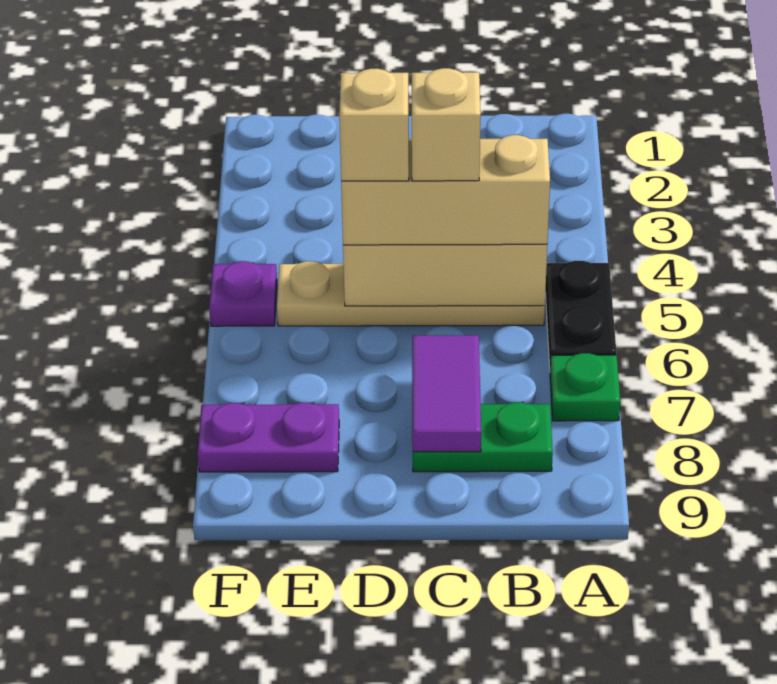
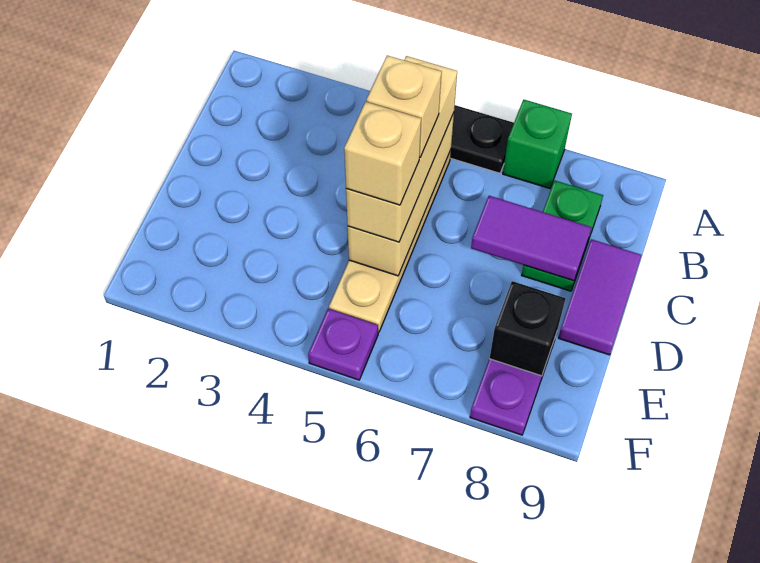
green 1x1 plate [550,353,620,421] -> green 1x1 brick [503,99,572,188]
none -> purple 1x2 tile [558,239,641,355]
none -> black 1x1 brick [489,281,566,376]

